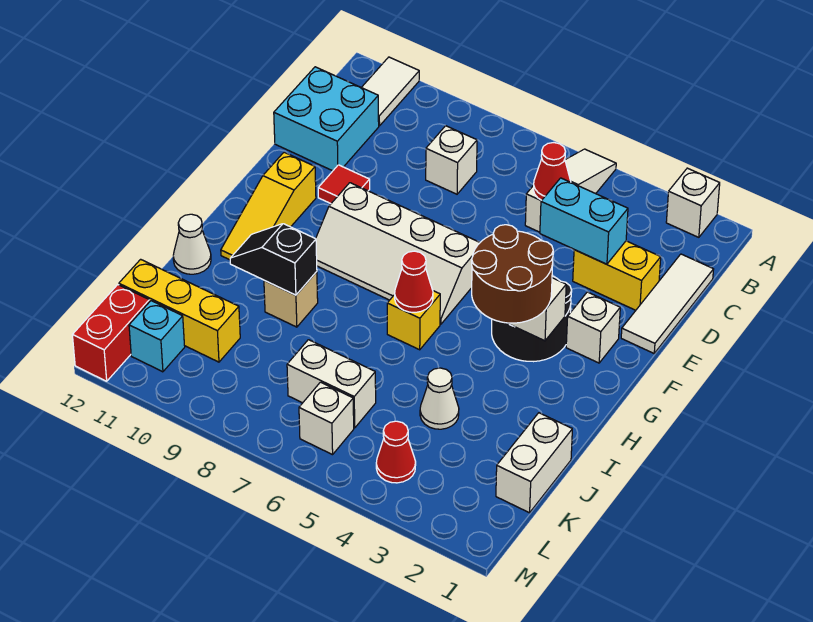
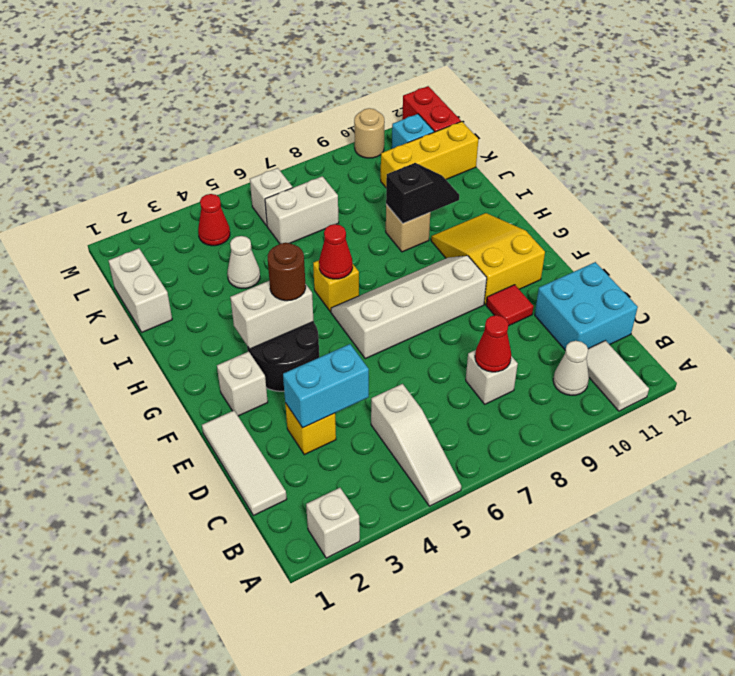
red 1x1 cone [533,143,571,200] -> red 1x1 cone moved to [475,315,511,372]
yellow 1x2 brick [573,241,661,310] -> yellow 1x1 brick [285,403,336,455]
yellow 1x3 slope [221,152,316,260] -> yellow 2x3 slope [431,213,545,304]
brown 2x2 round brick [472,225,553,323] -> brown 1x1 round brick [268,243,306,301]
white 1x1 cone [173,214,211,274] -> white 1x1 cone moved to [553,341,589,395]
none -> tan 1x1 round brick [354,108,384,158]

